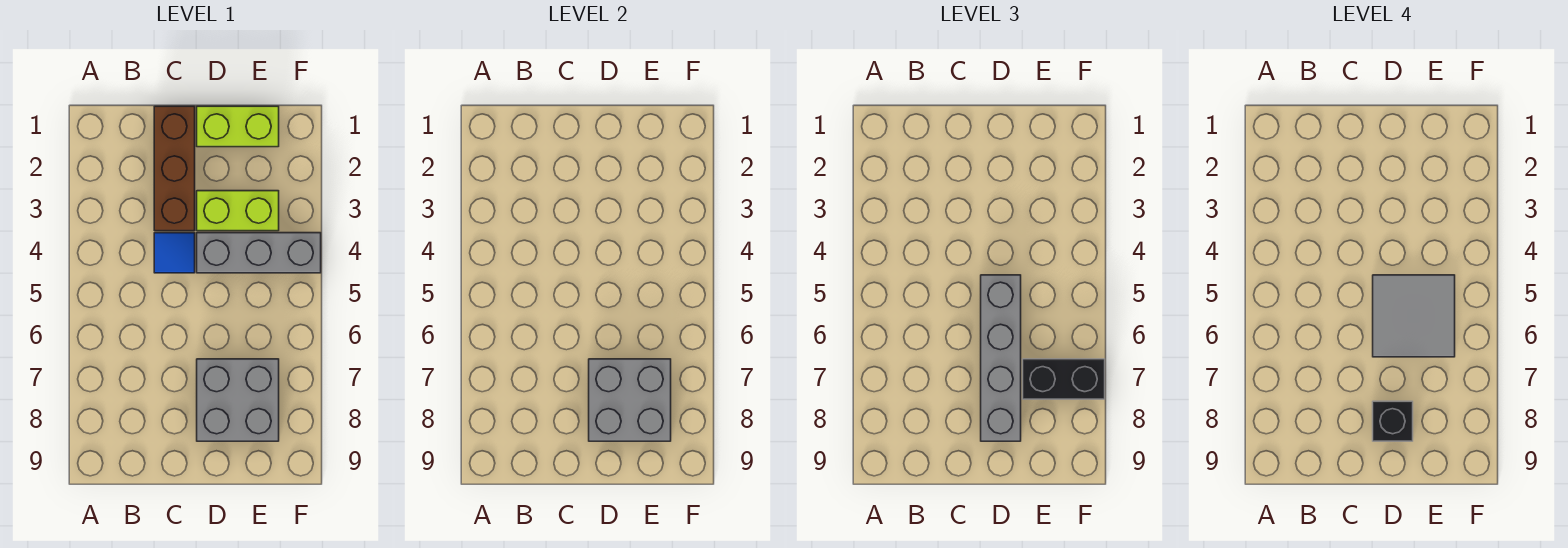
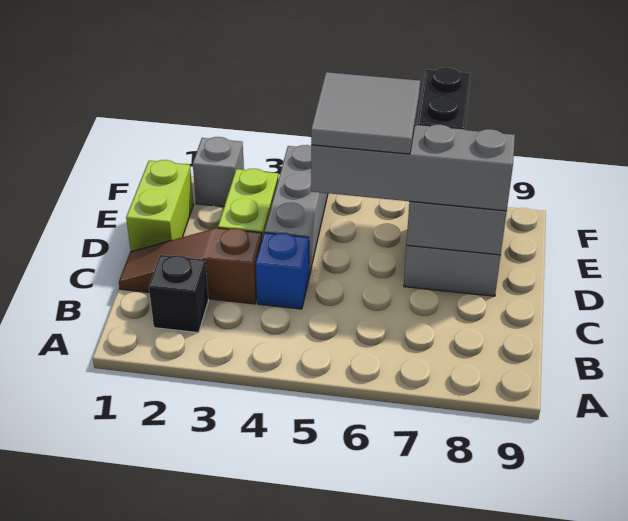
brown 1x3 brick [154,106,195,231] -> brown 1x3 slope [119,228,262,304]
blue 1x1 tile [154,233,195,273] -> blue 1x1 brick [256,233,309,309]
black 1x1 brick [1373,401,1413,441] -> black 1x1 brick moved to [149,255,208,333]
none -> grey 1x1 brick [193,137,244,207]

